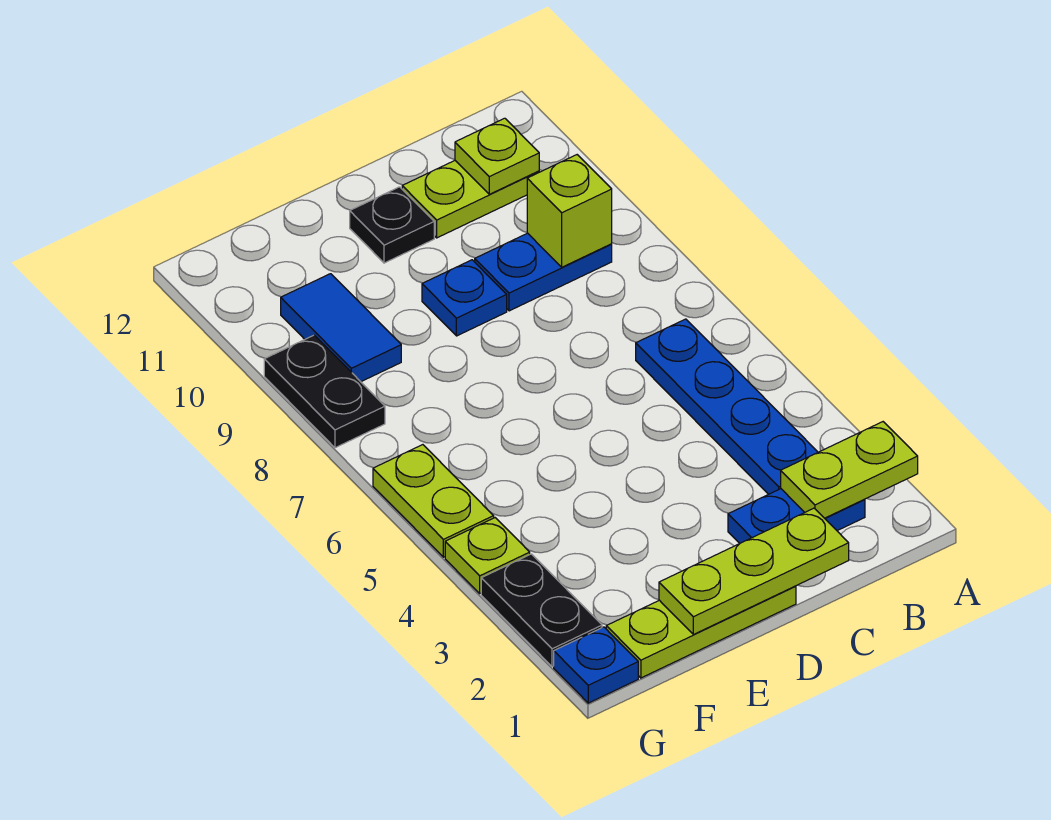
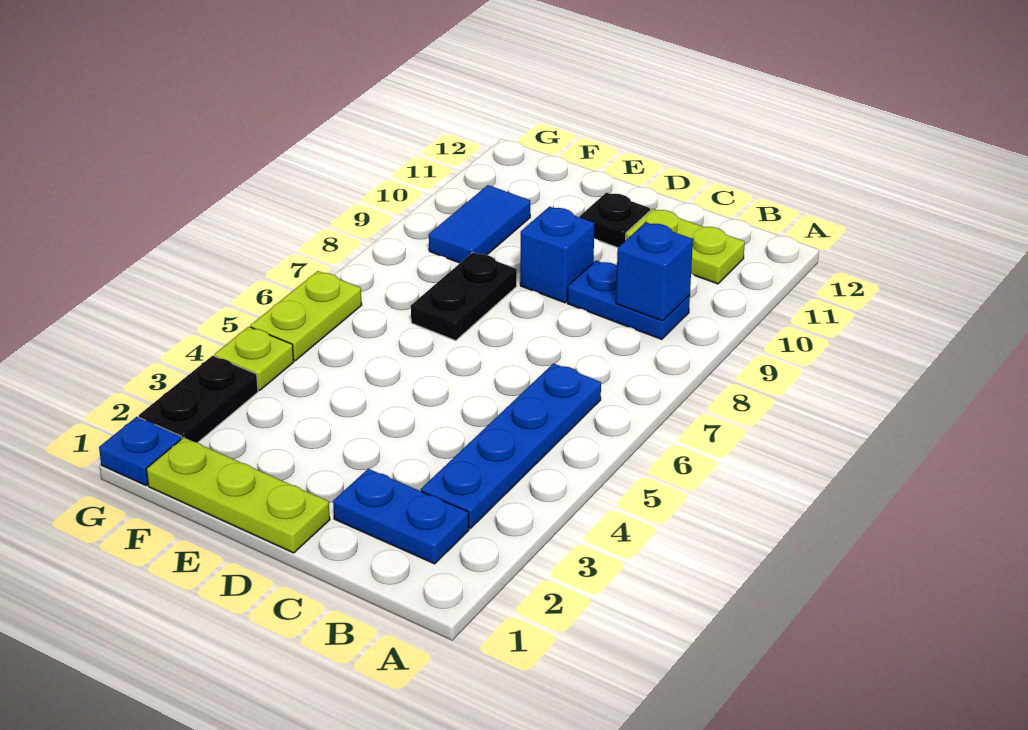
lime 1x2 plate [781,422,918,518] -> none
lime 1x1 brick [527,155,612,267] -> blue 1x1 brick [616,222,693,321]
lime 1x1 plate [455,118,539,194] -> none
lime 1x3 plate [659,508,849,635] -> none
blue 1x1 plate [422,260,507,336] -> blue 1x1 brick [520,207,594,303]
black 1x2 plate [264,335,385,448] -> black 1x2 plate moved to [411,252,517,341]

